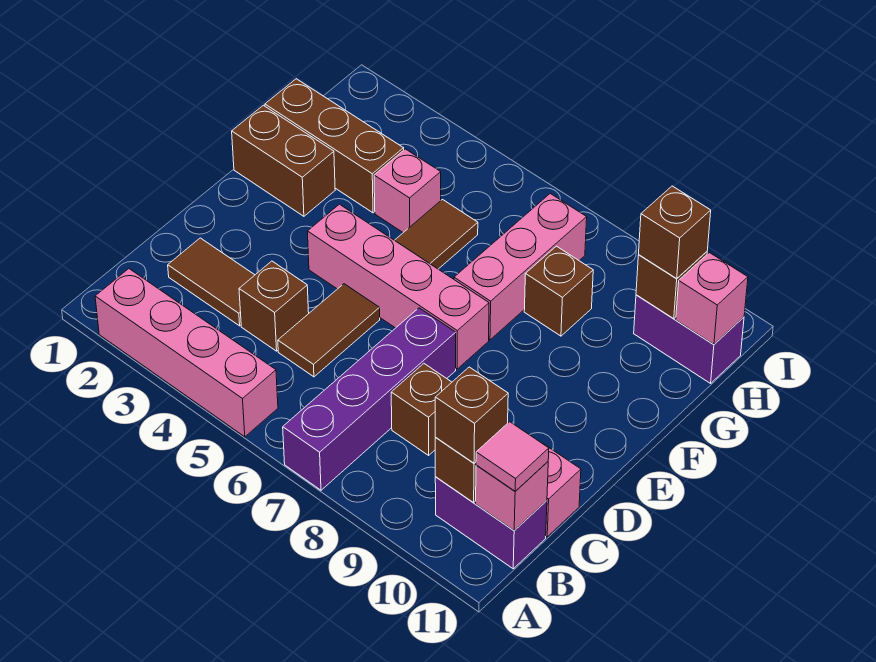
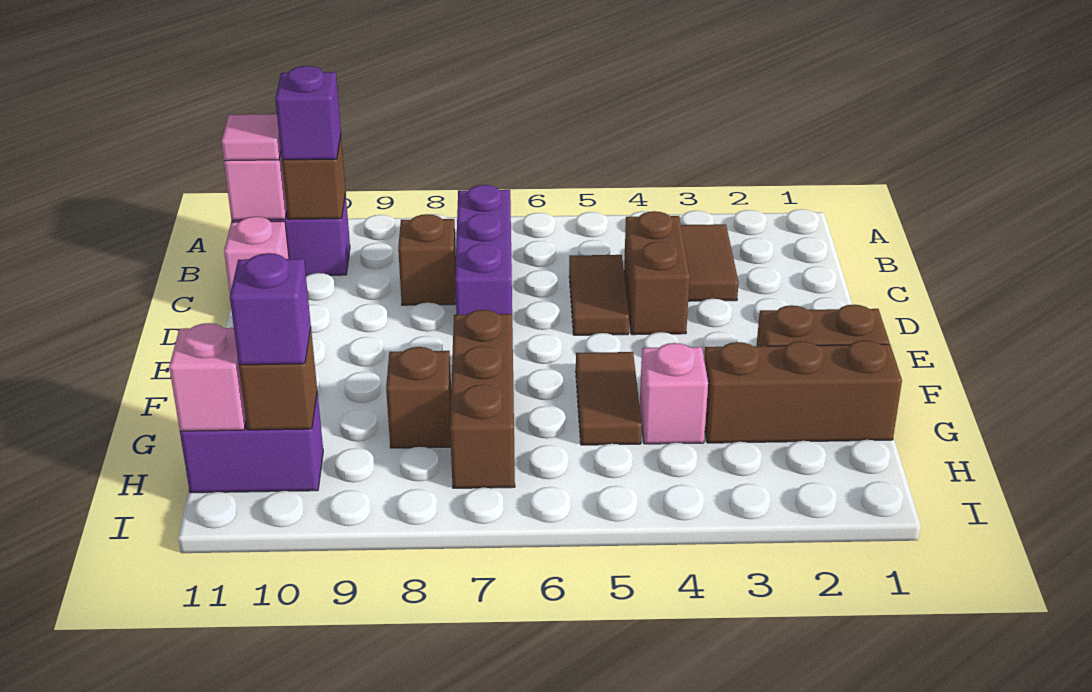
pink 1x4 brick [95,269,278,437] -> none
purple 1x4 brick [283,308,456,490] -> purple 1x3 brick [455,185,512,315]
brown 1x1 brick [435,367,508,463] -> purple 1x1 brick [275,66,341,160]
brown 1x2 tile [168,238,254,326] -> brown 1x2 tile turned to [681,224,739,301]
brown 1x1 brick [239,261,309,351] -> brown 1x2 brick [624,211,690,335]
pink 1x4 brick [307,204,489,369] -> none
pink 1x3 brick [454,194,587,340] -> brown 1x3 brick [450,310,515,488]
brown 1x1 brick [639,186,711,278] -> purple 1x1 brick [230,253,311,365]

